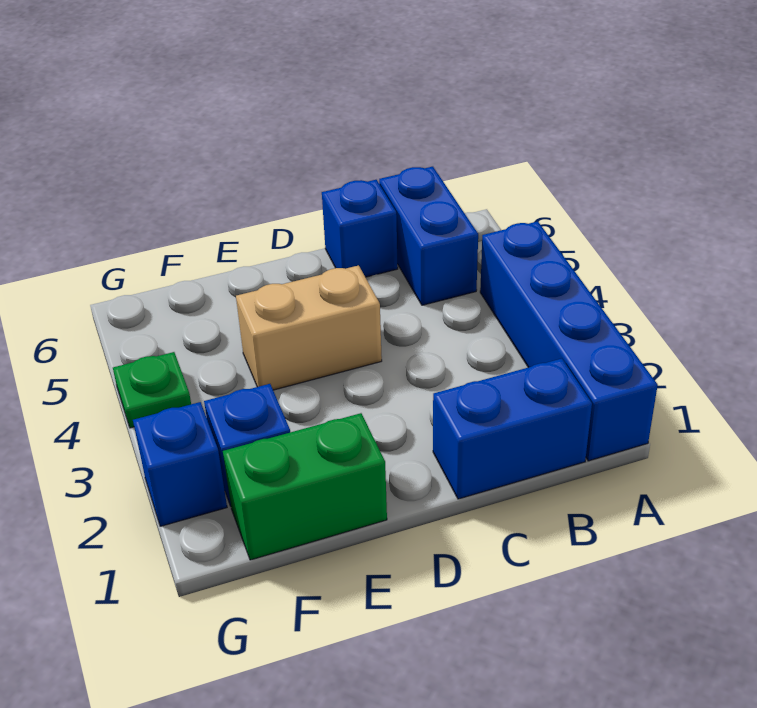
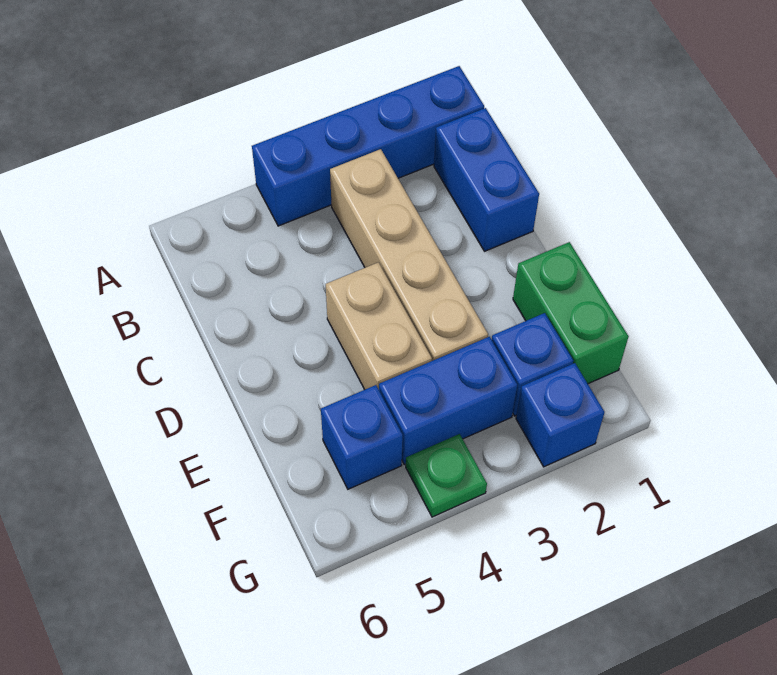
none -> tan 1x4 brick [330,149,488,361]
blue 1x2 brick [379,167,478,305] -> blue 1x2 brick moved to [379,337,517,465]
blue 1x1 brick [322,180,398,277] -> blue 1x1 brick moved to [321,385,403,489]

